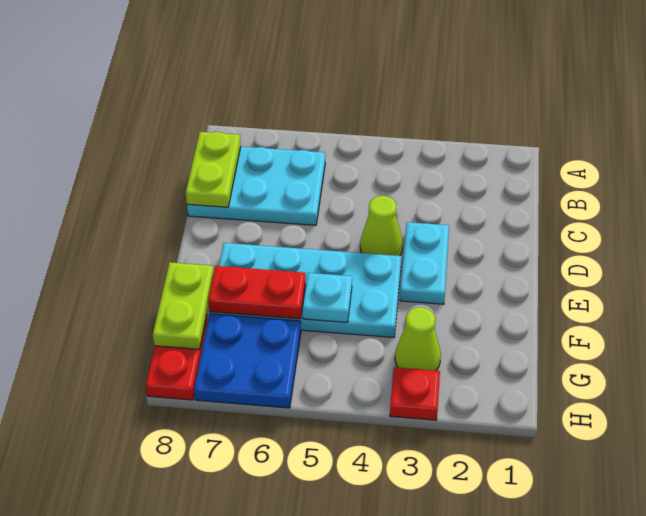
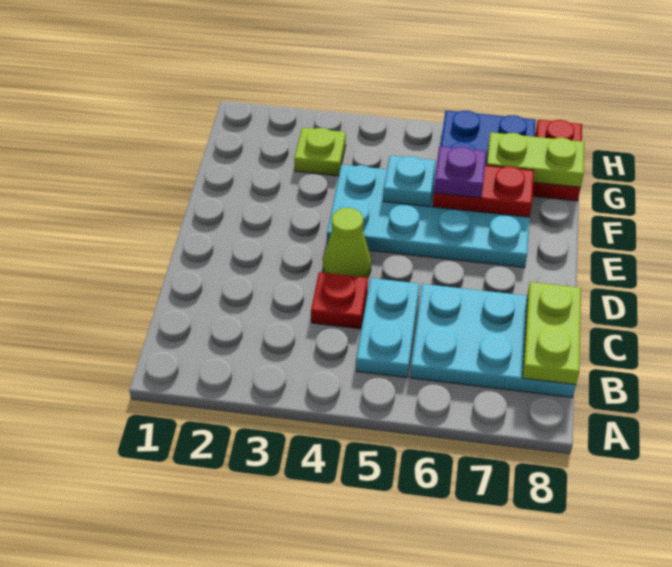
cyan 1x2 plate [400,222,449,304] -> cyan 1x2 plate moved to [356,278,420,378]
none -> purple 1x1 plate [434,146,487,198]
lime 1x2 plate [153,262,214,349] -> lime 1x2 plate turned to [487,133,584,187]
lime 1x1 cone [395,307,441,371] -> lime 1x1 plate [294,128,346,176]
red 1x1 plate [390,367,440,420] -> red 1x1 plate moved to [311,272,368,329]

